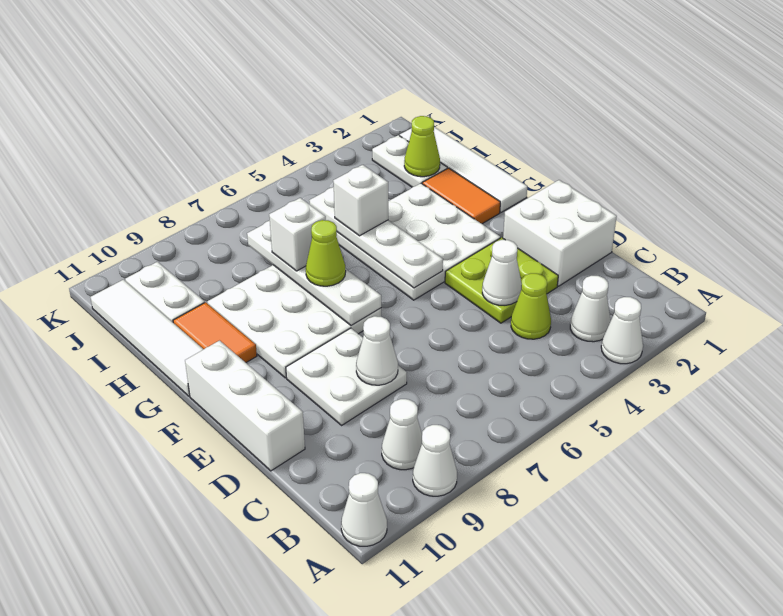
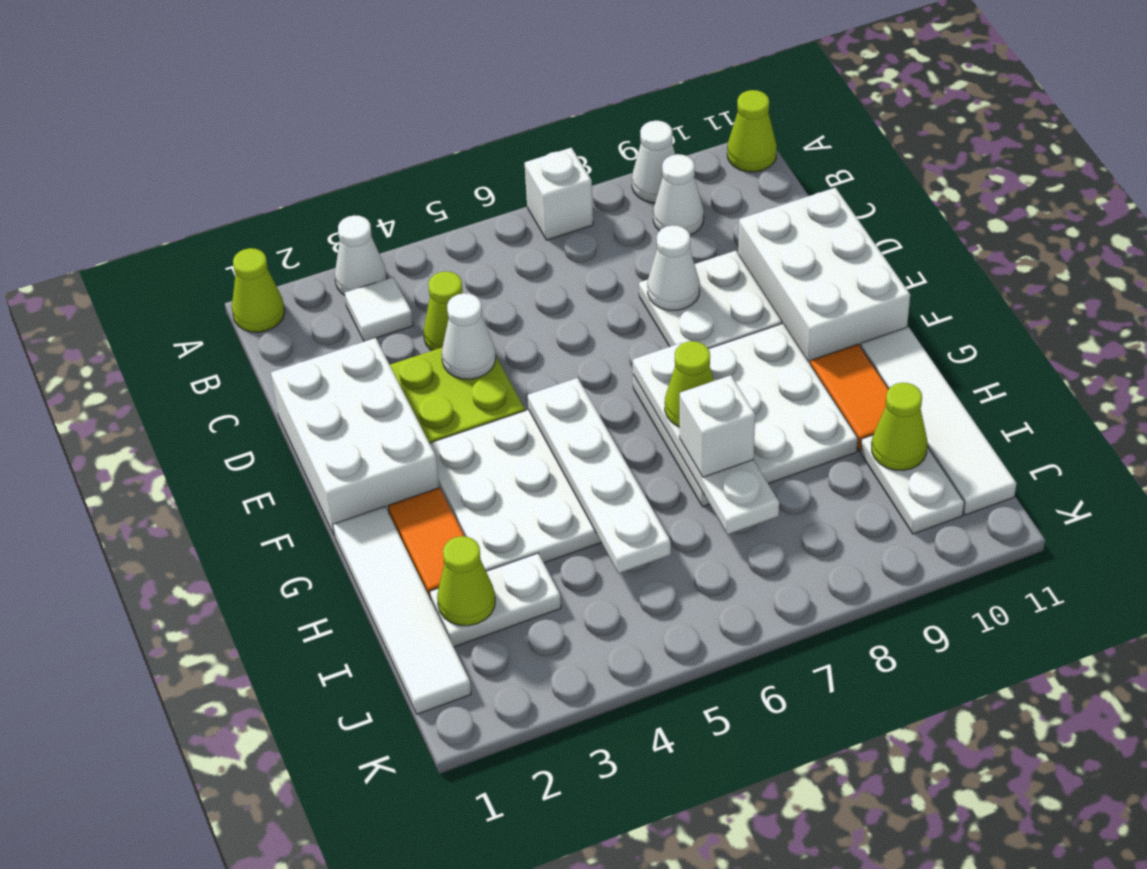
none -> lime 1x1 cone [232,248,285,332]
white 1x1 cone [341,473,387,546] -> lime 1x1 cone [727,90,777,172]
white 1x1 cone [570,276,611,342] -> white 1x1 tile [345,277,413,342]
white 2x2 brick [503,180,617,286] -> white 2x3 brick [271,338,439,536]
white 1x3 brick [185,341,305,471] -> white 2x3 brick [738,188,910,363]
white 1x1 brick [333,165,388,236] -> white 1x1 brick moved to [525,148,593,240]
white 1x2 plate [372,135,447,187] -> white 1x2 plate turned to [430,553,561,647]
none -> lime 1x1 cone [872,383,927,471]

